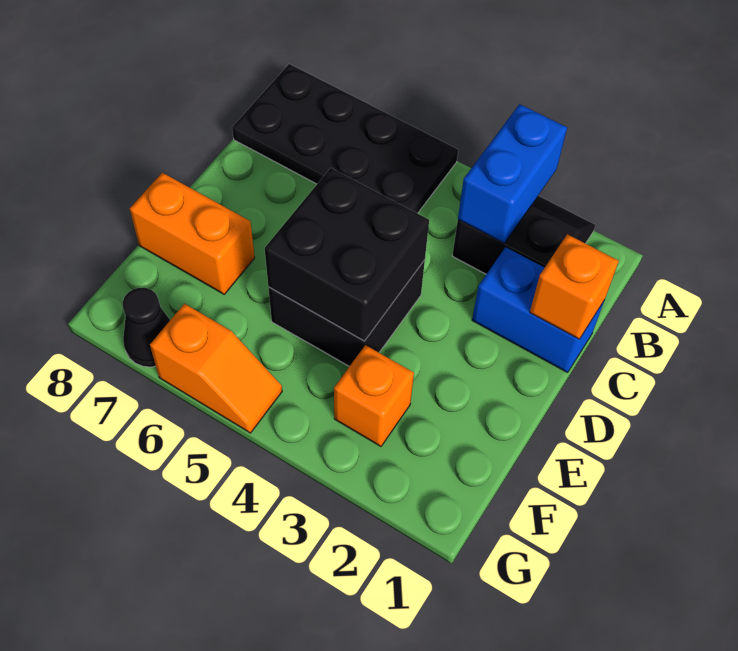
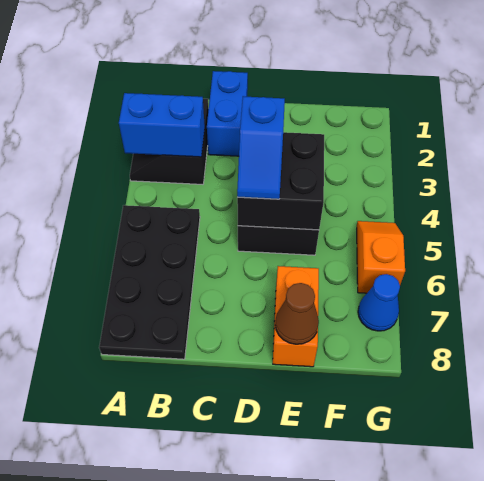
orange 1x1 brick [530,234,619,339] -> none
none -> blue 1x2 slope [237,96,285,199]
none -> brown 1x1 cone [275,283,319,344]
orange 1x1 brick [334,345,414,446] -> none
black 1x1 cone [123,288,170,367] -> blue 1x1 cone [358,274,400,331]

